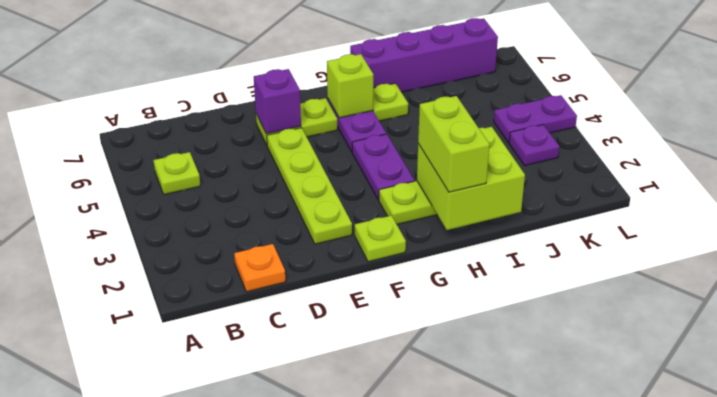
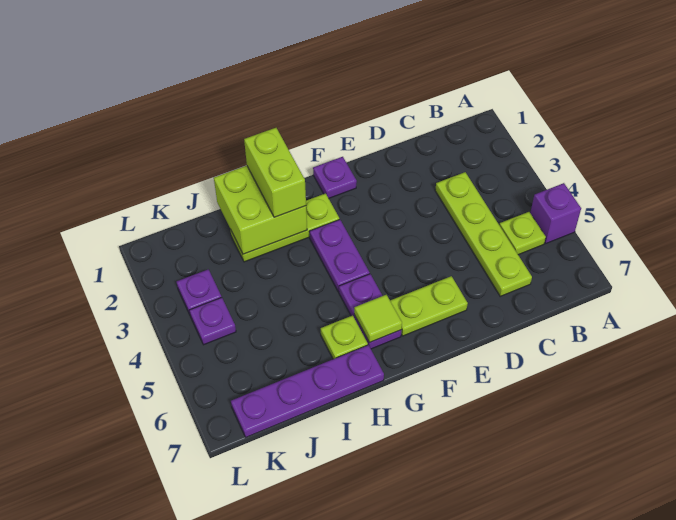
orange 1x1 plate [234,244,286,292] -> none
lime 1x4 plate [267,128,352,244] -> lime 1x4 plate moved to [435,172,532,296]
purple 1x1 brick [254,69,301,134] -> purple 1x1 brick moved to [530,183,581,243]
lime 1x1 plate [355,216,406,262] -> purple 1x1 plate [313,157,357,198]
lime 1x1 brick [327,54,373,118] -> lime 1x1 tile [354,295,402,343]
purple 1x4 brick [350,18,498,92] -> purple 1x4 plate [231,345,384,437]
purple 1x2 plate [494,95,577,143] -> purple 1x1 plate [189,298,236,345]

